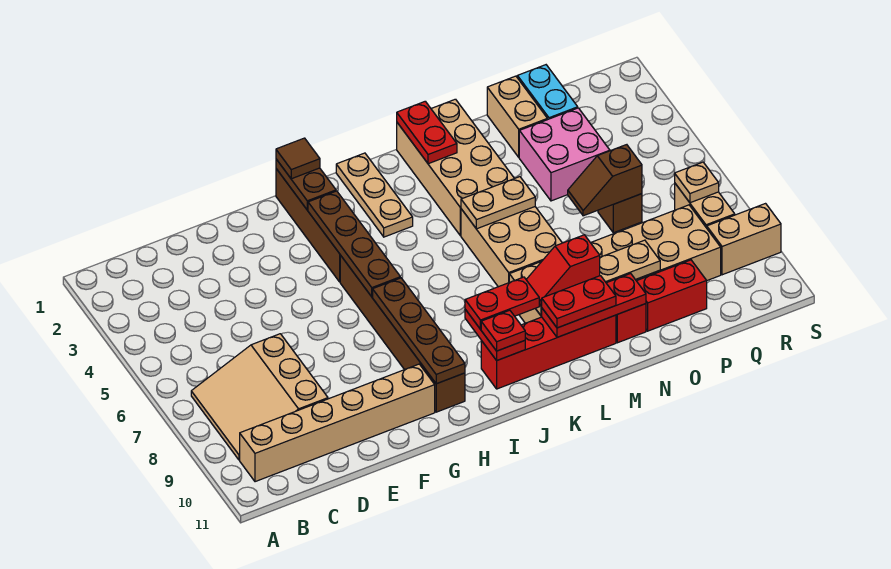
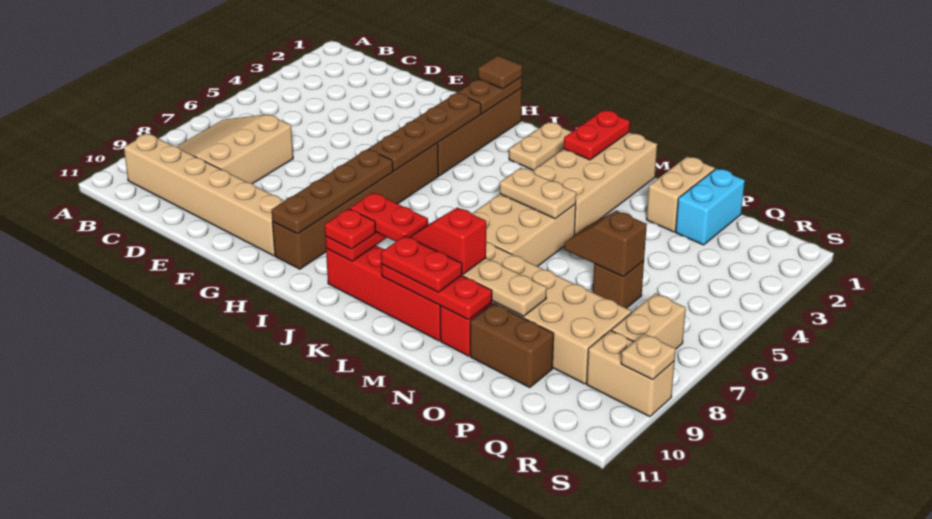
tan 1x3 plate [336,153,413,237] -> tan 1x2 plate [509,122,571,170]
pink 2x2 brick [519,108,610,201] -> none
red 1x2 brick [637,260,707,331] -> brown 1x2 brick [470,304,554,388]
tan 1x1 plate [675,162,719,203] -> tan 1x1 plate moved to [621,334,676,380]

